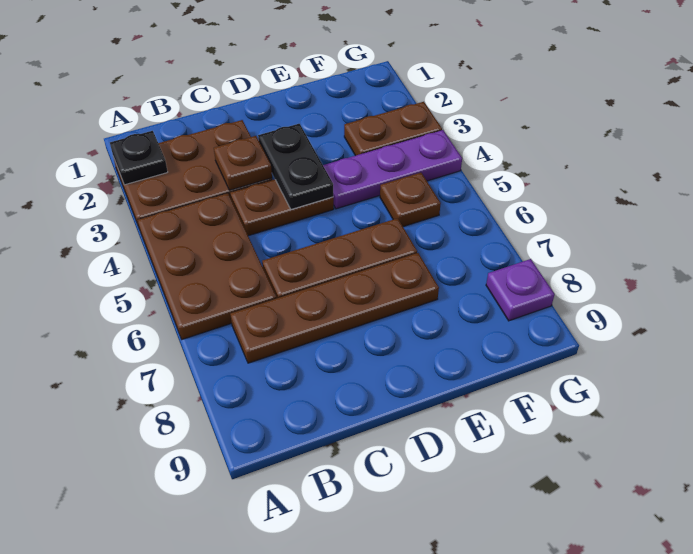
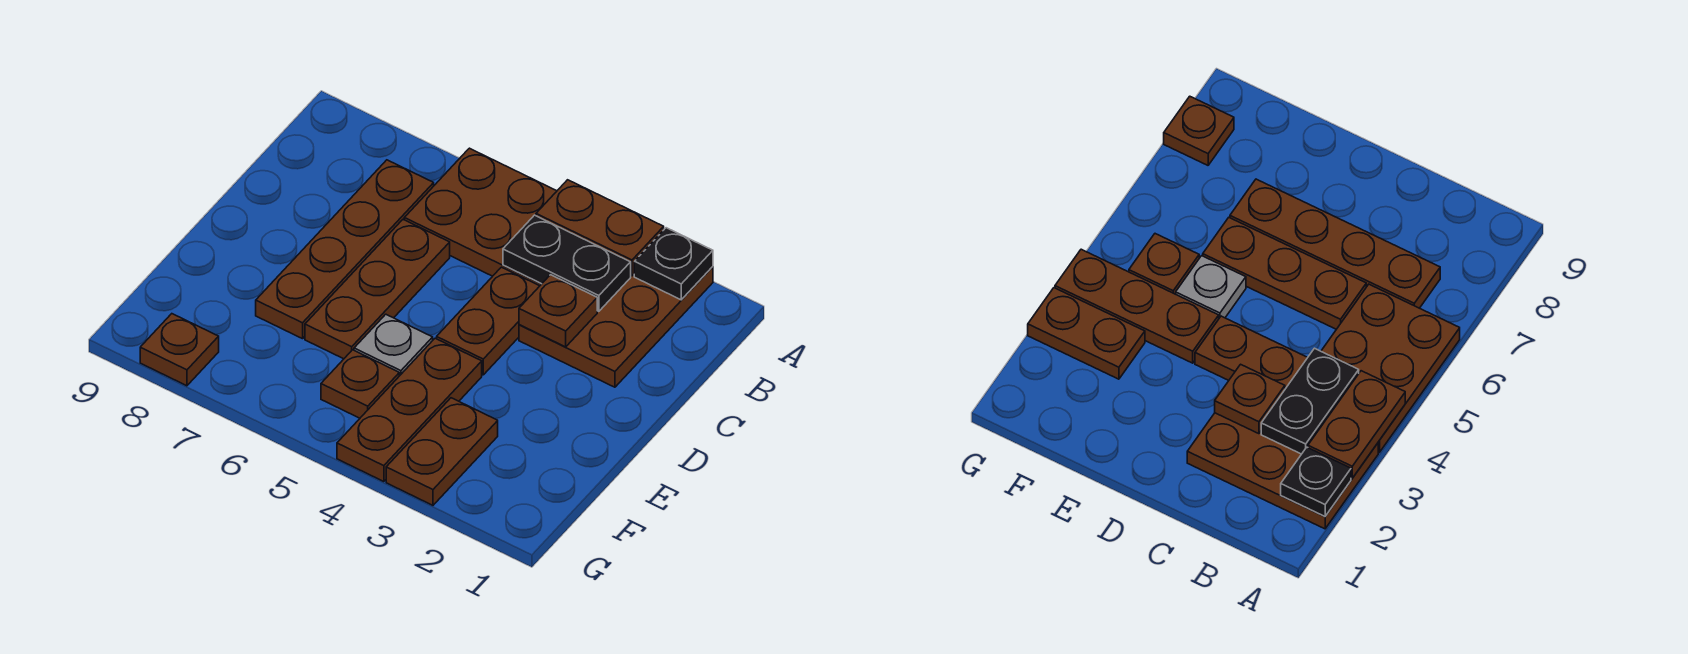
none -> brown 1x2 plate [536,180,664,276]
black 1x2 plate [258,124,333,209] -> black 1x2 plate moved to [503,215,631,311]
purple 1x3 plate [323,130,462,209] -> brown 1x3 plate [337,338,482,482]
none -> grey 1x1 plate [354,314,433,376]
purple 1x1 plate [486,259,555,321] -> brown 1x1 plate [140,314,219,386]

